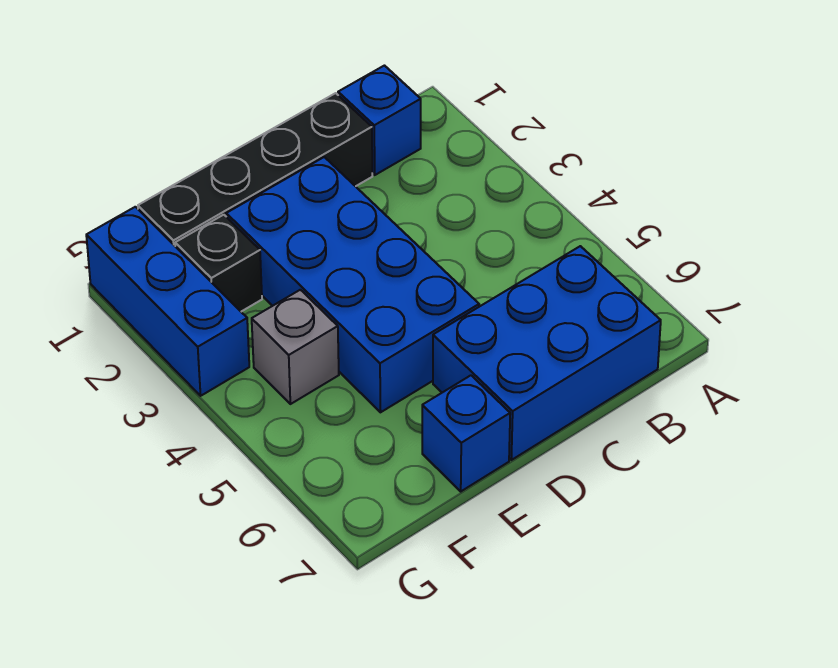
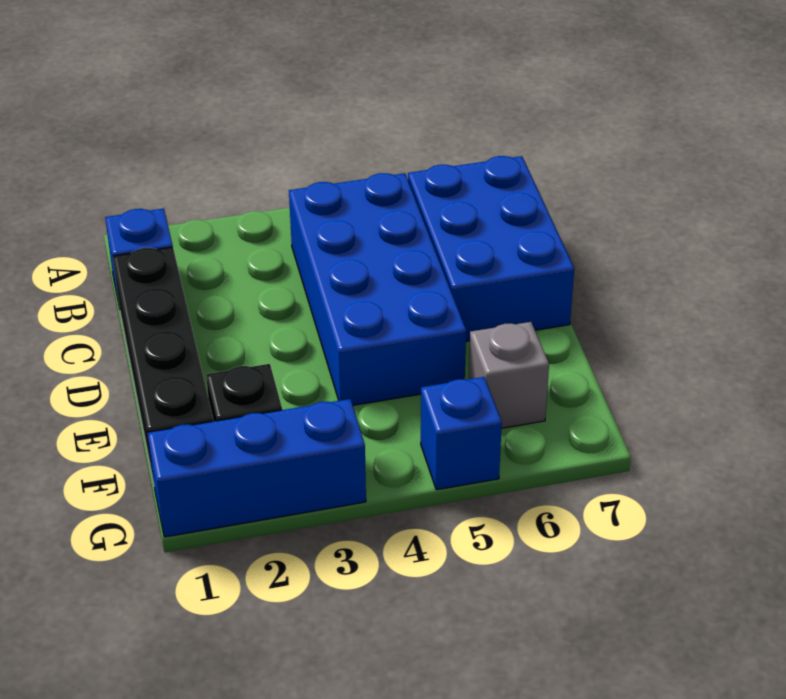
blue 2x4 brick [226,157,479,412] -> blue 2x4 brick turned to [289,173,466,405]
blue 1x1 brick [422,375,510,491] -> blue 1x1 brick moved to [421,377,502,490]
grey 1x1 brick [252,290,339,404] -> grey 1x1 brick moved to [469,322,549,428]

